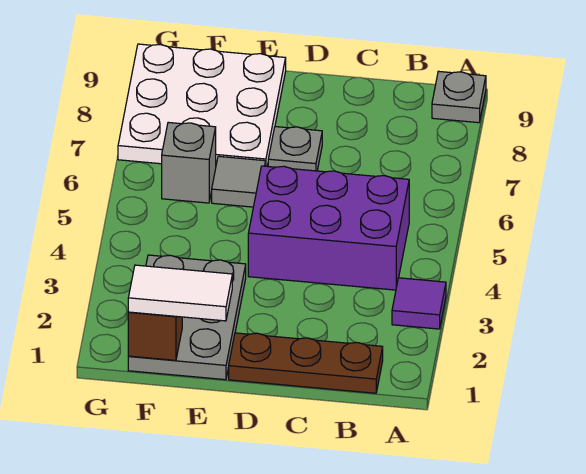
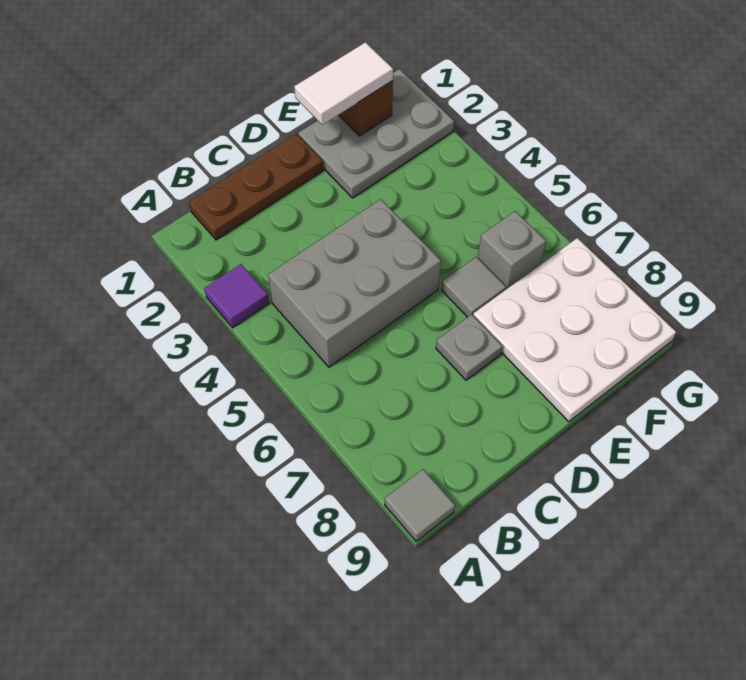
grey 1x1 plate [432,71,486,123] -> grey 1x1 tile [385,469,455,541]
purple 2x3 brick [248,166,409,290] -> grey 2x3 brick [268,199,441,367]
grey 2x3 plate [128,255,246,380] -> grey 2x3 plate turned to [298,69,454,198]

